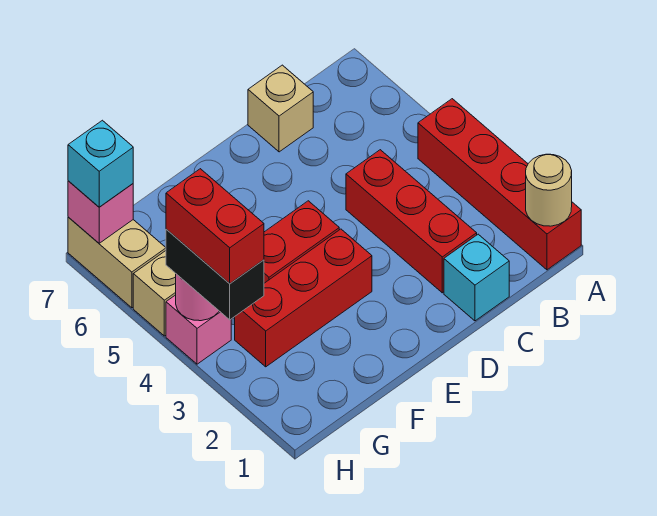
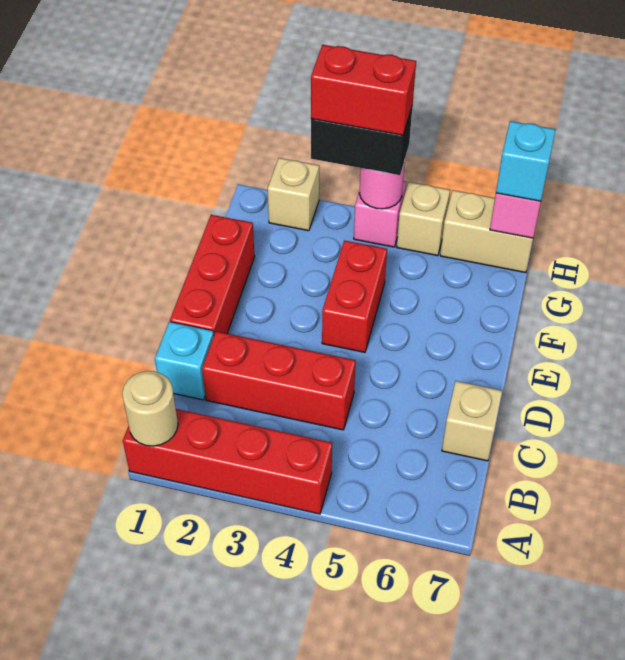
red 1x3 brick [235,229,372,367] -> red 1x3 brick moved to [170,215,255,334]
none -> tan 1x1 brick [268,158,319,231]

